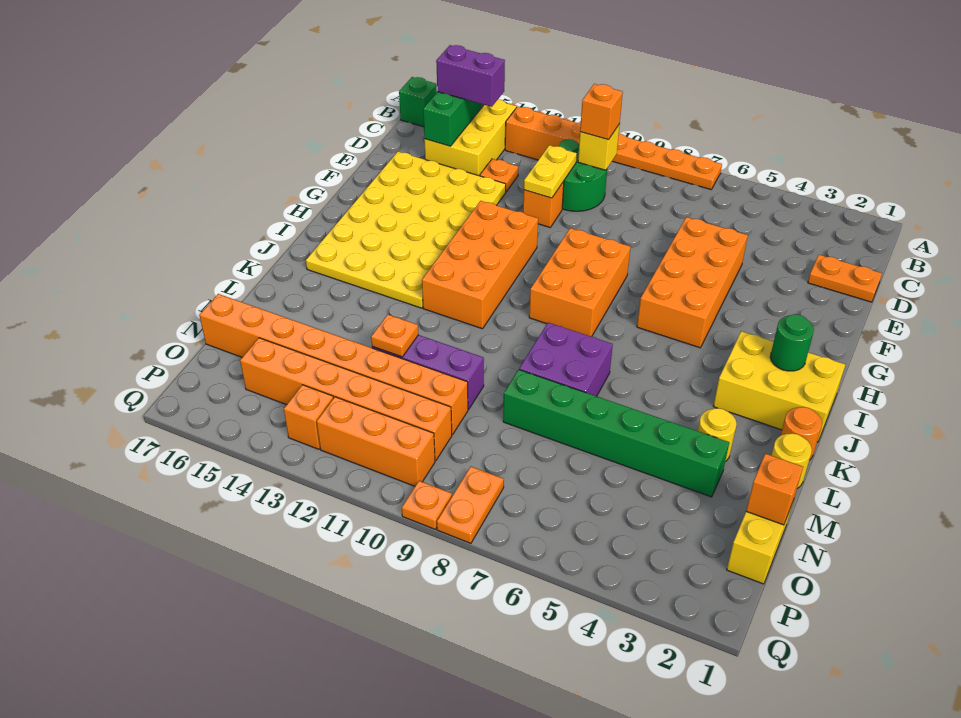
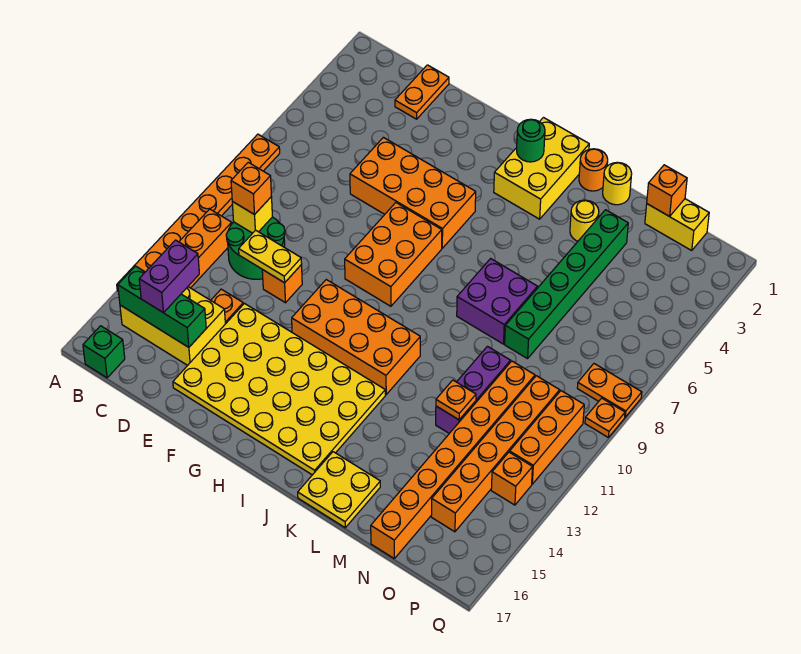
orange 2x3 brick [529,228,630,337] -> orange 2x3 brick turned to [345,203,442,306]
none -> yellow 2x2 plate [298,452,380,528]

